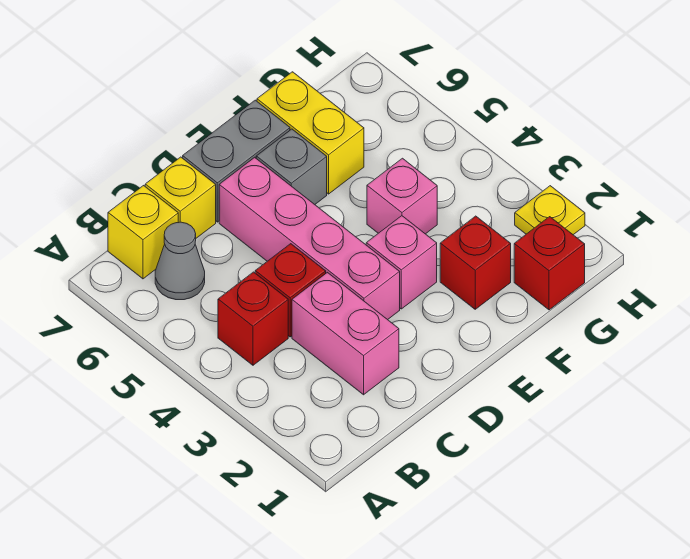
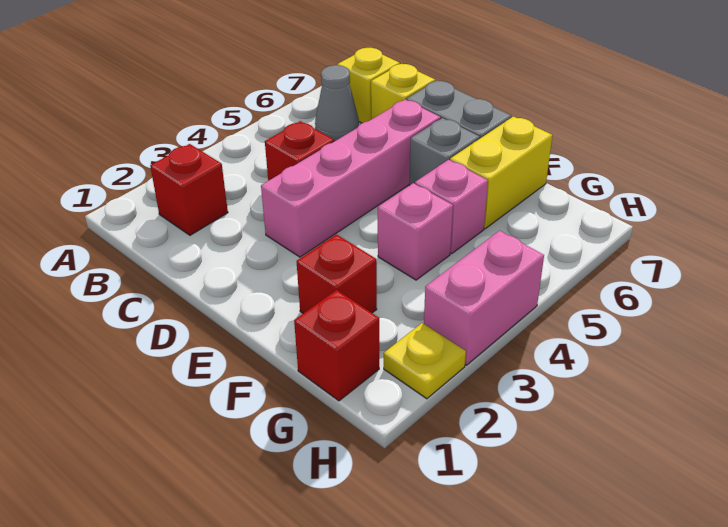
red 1x1 brick [218,272,288,365] -> red 1x1 brick moved to [150,144,228,235]
pink 1x2 brick [292,273,399,395] -> pink 1x2 brick moved to [424,231,544,365]
pink 1x1 brick [366,216,437,309] -> pink 1x1 brick moved to [415,160,488,254]

